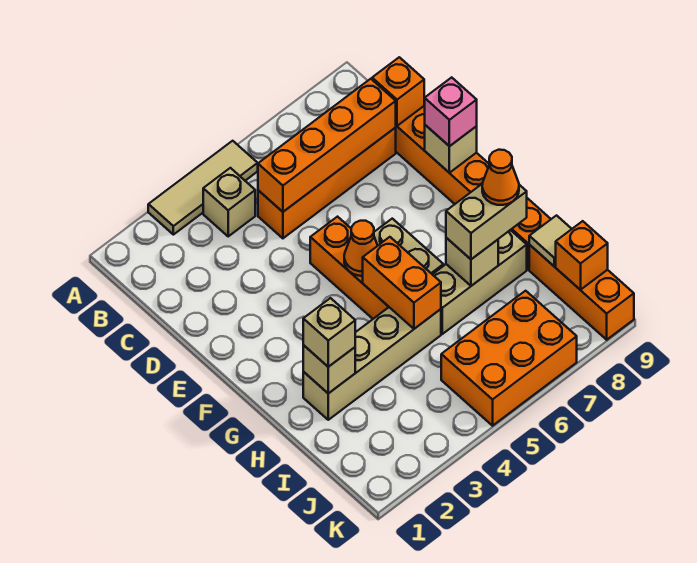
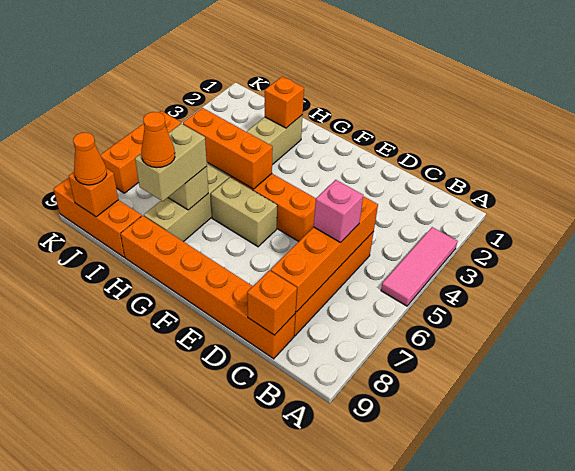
tan 1x3 tile [148,141,258,235] -> pink 1x3 tile [381,227,458,306]
tan 1x1 brick [203,168,255,236] -> none
tan 1x1 brick [425,125,477,173] -> none
pink 1x1 brick [425,77,477,146] -> pink 1x1 brick moved to [314,180,363,242]
orange 1x1 cone [344,221,378,276] -> orange 1x1 cone moved to [73,132,107,185]
orange 1x2 brick [363,237,441,329] -> orange 1x3 brick [183,108,273,189]
tan 1x1 brick [303,345,355,393] -> orange 1x1 brick [265,77,304,128]
tan 1x1 brick [303,298,355,367] -> none
tan 1x1 tile [529,216,571,266] -> none
orange 2x3 brick [441,291,577,426] -> orange 1x3 brick [100,111,182,193]

